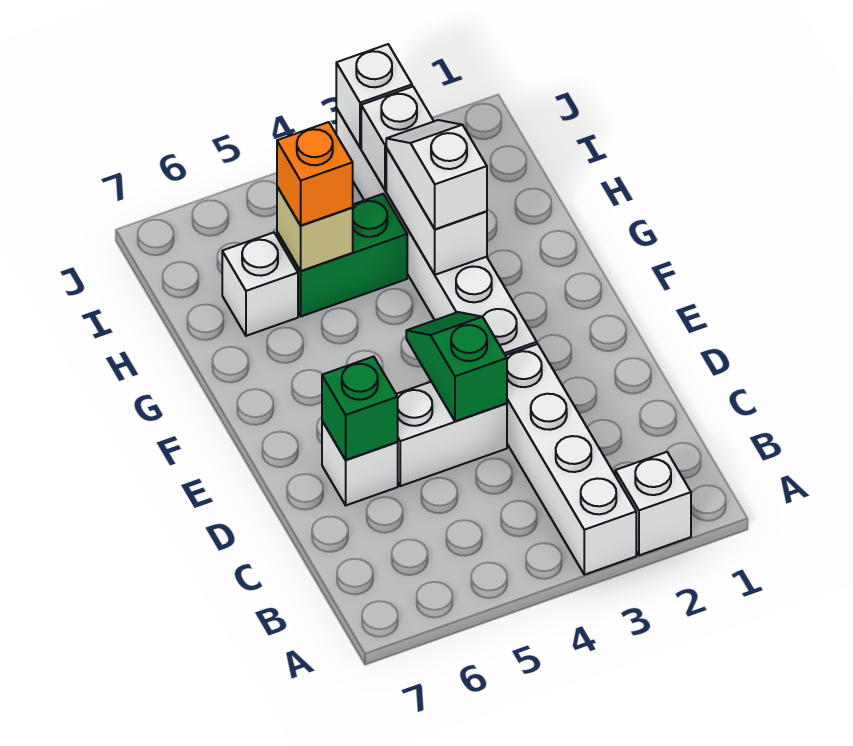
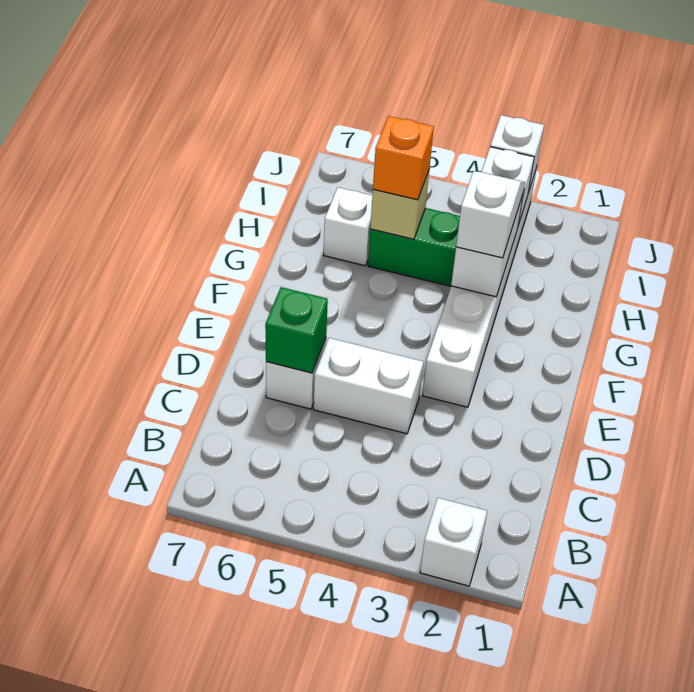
white 1x4 brick [506,344,636,575] -> none
green 1x2 slope [406,312,507,421] -> none

